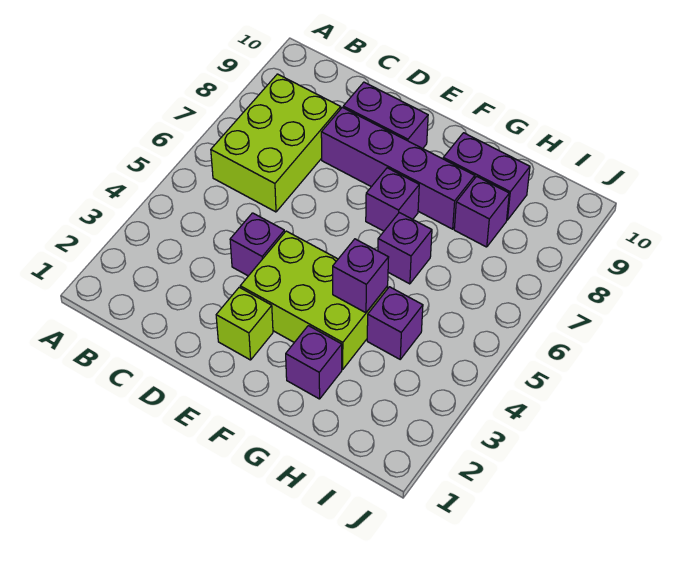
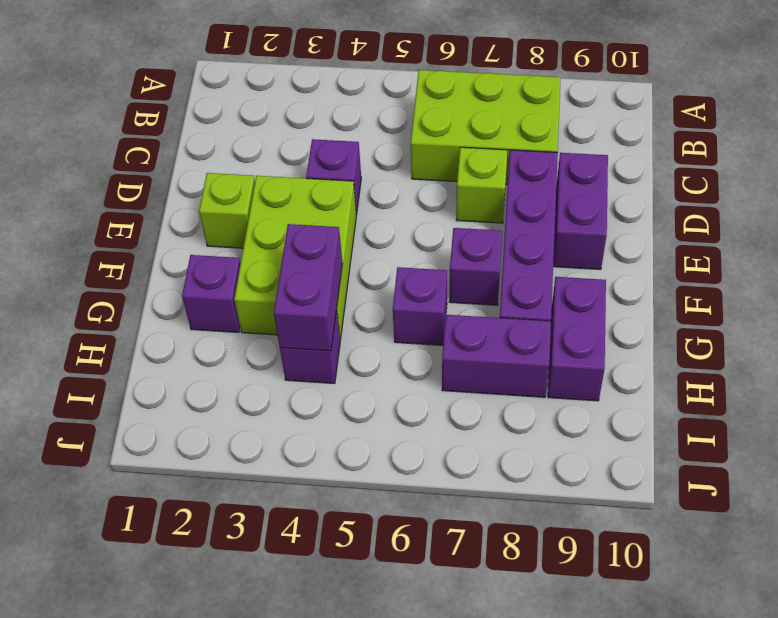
none -> lime 1x1 brick [456,147,508,223]
purple 1x1 brick [333,239,389,313] -> purple 1x2 brick [274,224,343,351]
purple 1x1 brick [454,176,509,247] -> purple 1x2 brick [442,315,551,397]

